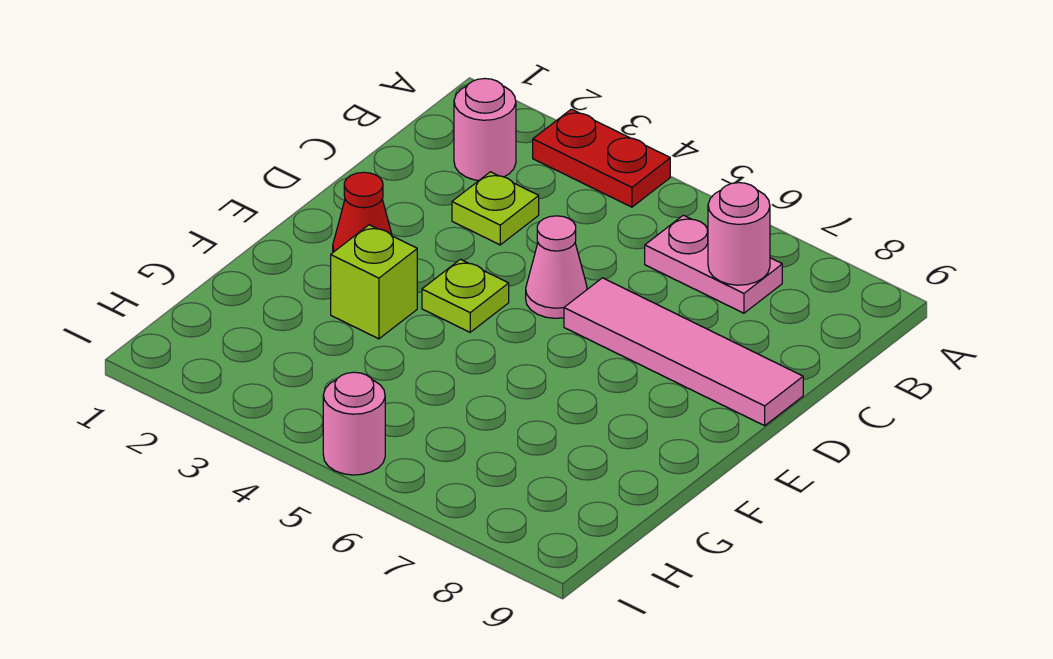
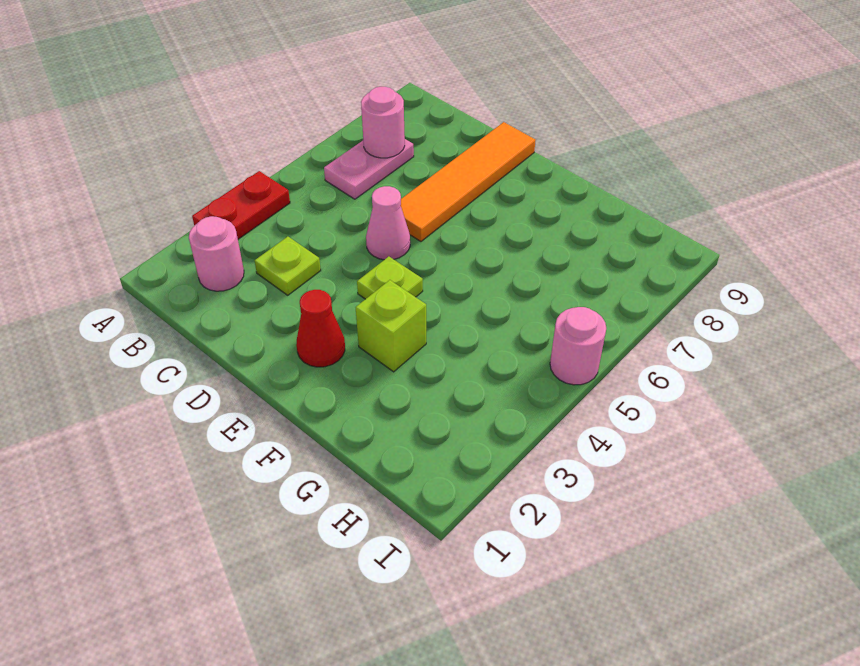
pink 1x4 tile [564,278,803,426] -> orange 1x4 tile [401,122,535,241]

